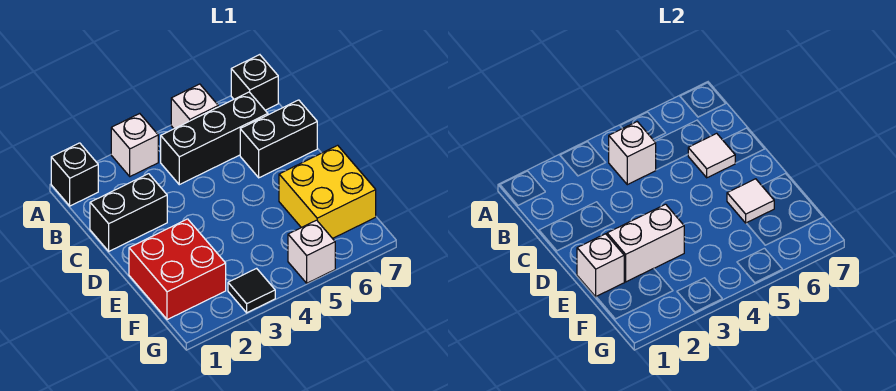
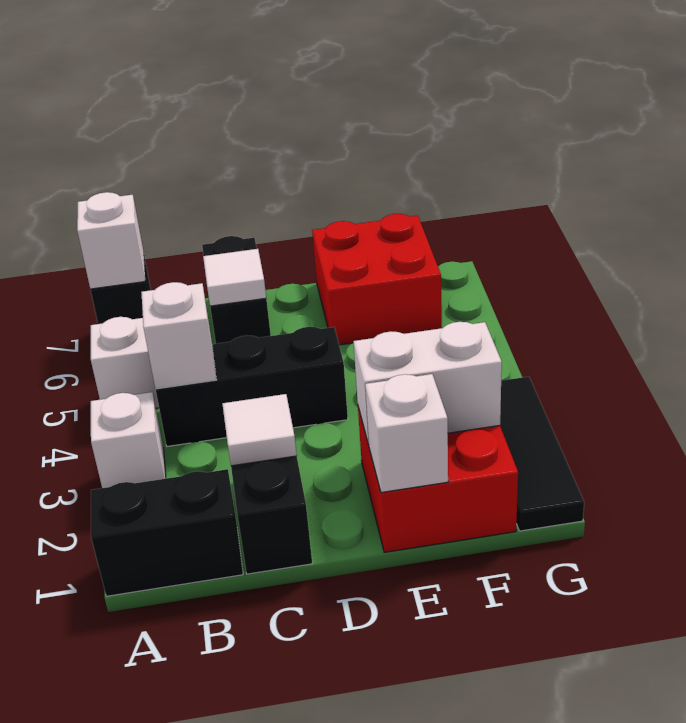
black 1x1 brick [51,143,98,206] -> black 1x2 brick [91,469,243,596]
black 1x3 brick [161,92,268,185] -> black 1x3 brick turned to [156,327,348,446]
white 1x2 brick [607,204,684,282] -> white 1x2 brick turned to [353,322,502,445]
yellow 2x2 brick [279,145,376,238] -> red 2x2 brick [312,214,442,345]
white 1x1 tile [727,179,774,223] -> white 1x1 tile moved to [222,394,297,466]
black 1x1 tile [228,268,275,313] -> black 1x3 tile [500,377,584,531]
white 1x1 brick [288,220,335,283] -> white 1x1 brick moved to [77,192,145,289]

